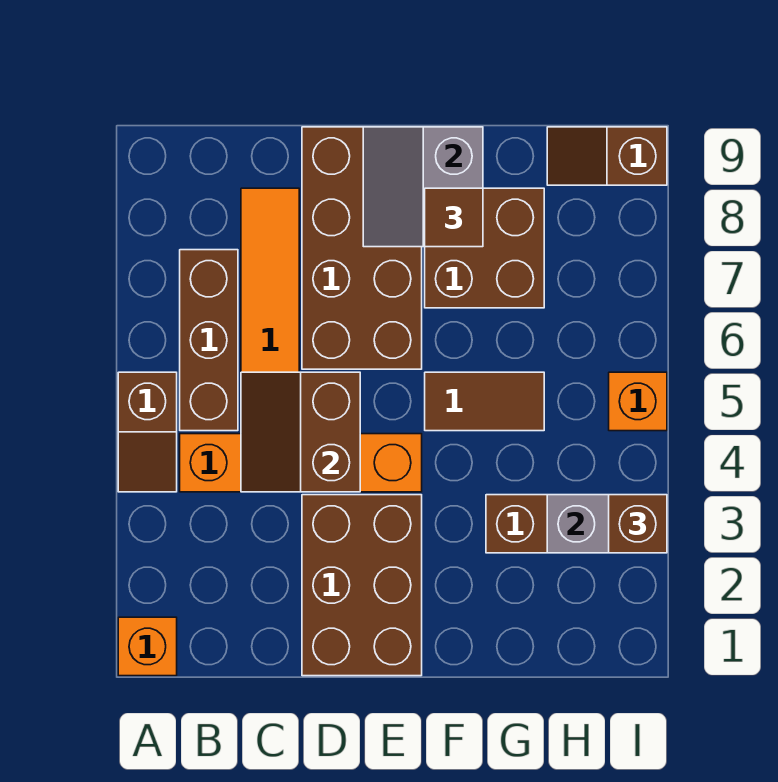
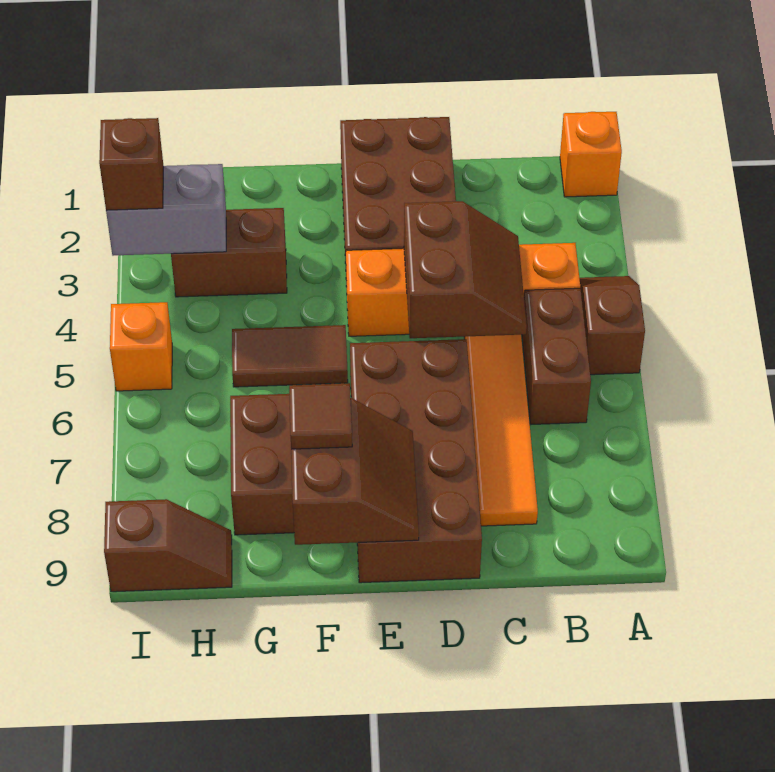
brown 1x3 brick [180,250,238,431] -> brown 1x2 brick [522,288,591,424]
grey 2x2 slope [363,127,483,247] -> brown 2x2 slope [291,398,419,545]

